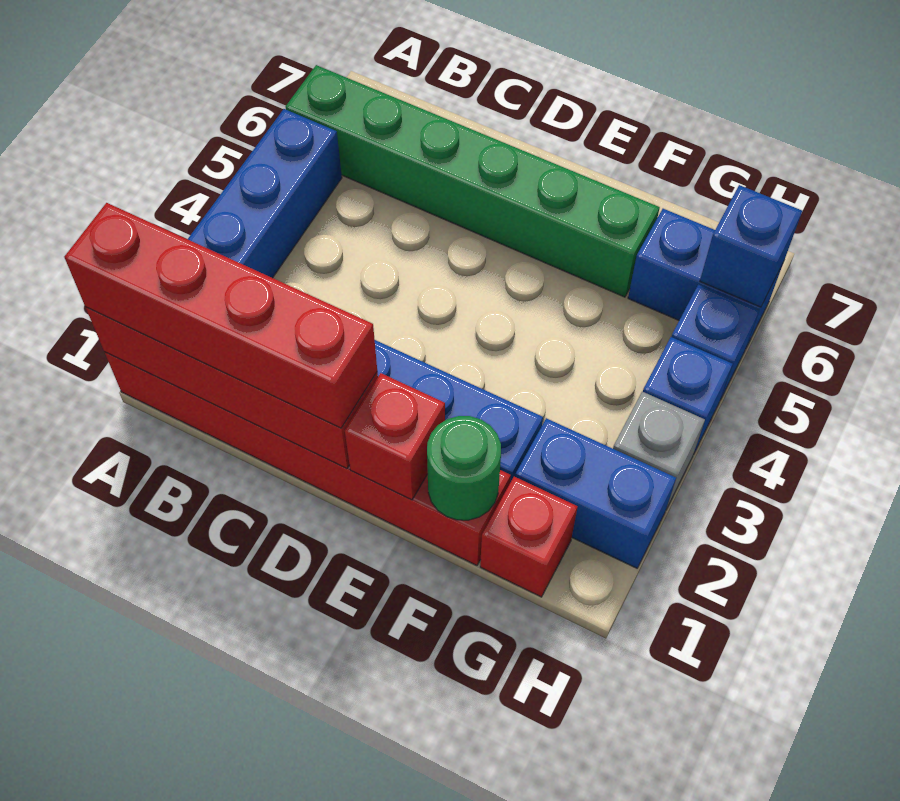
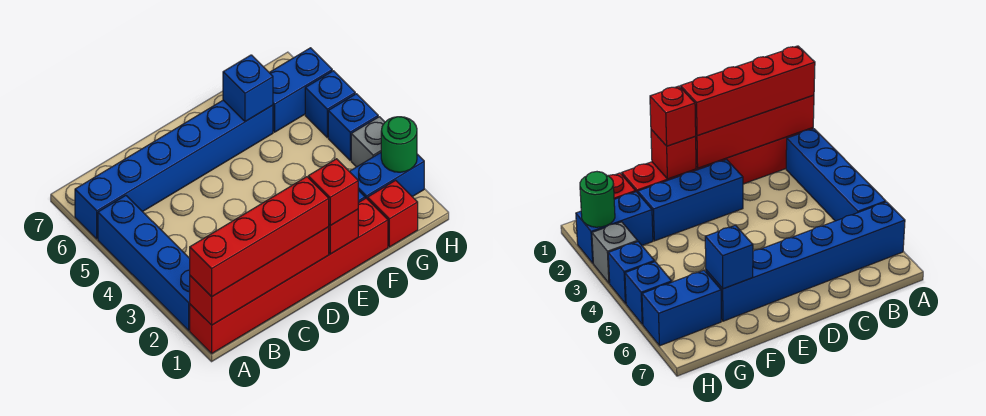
green 1x6 brick [286,65,660,297] -> blue 1x6 brick [75,100,273,239]
none -> red 1x1 brick [308,159,358,226]
green 1x1 round brick [427,416,501,520] -> green 1x1 round brick moved to [381,117,417,172]
blue 1x1 brick [700,185,802,307] -> blue 1x1 brick moved to [223,55,273,122]

